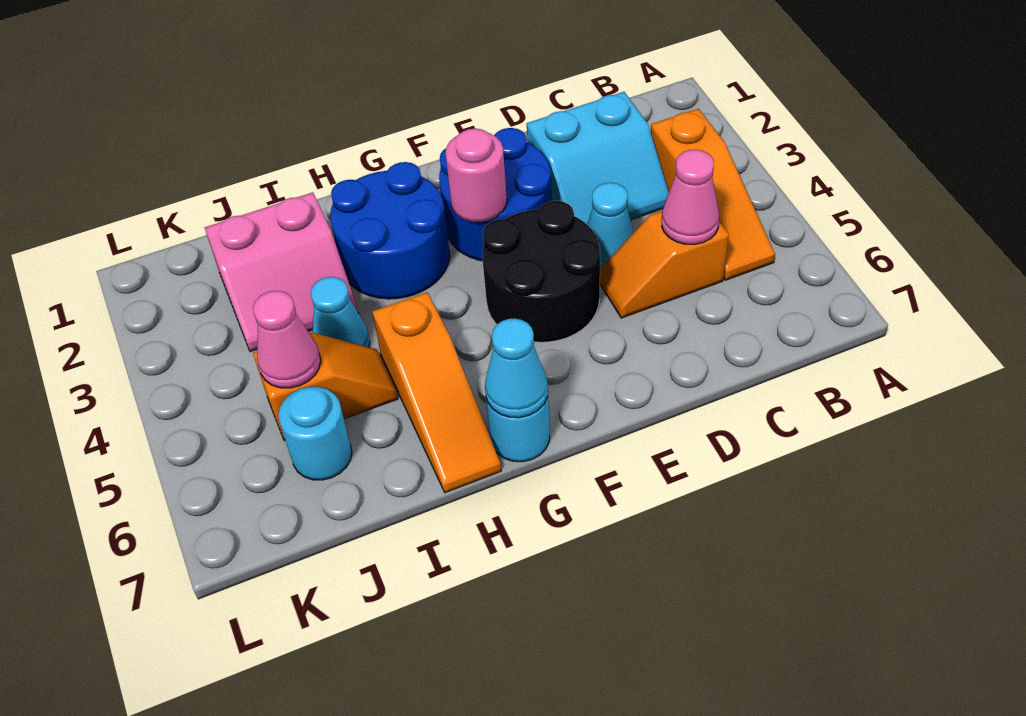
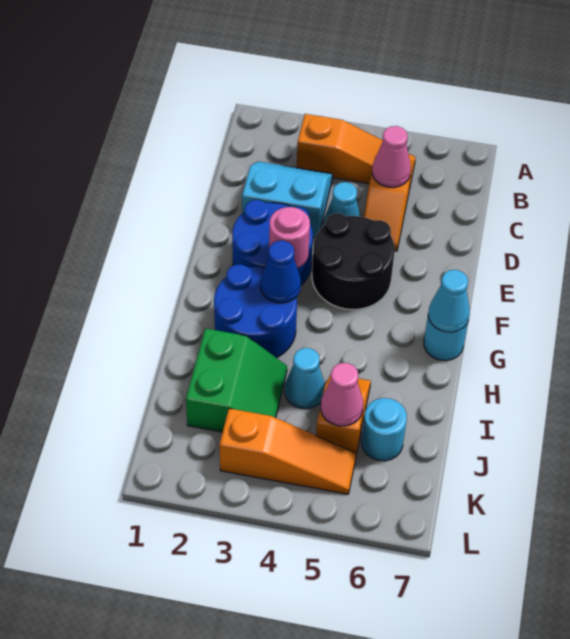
cyan 2x2 slope [527,92,669,224] -> cyan 2x2 slope turned to [242,161,333,237]
none -> blue 1x1 cone [261,241,301,303]
orange 1x3 slope [372,292,501,493] -> orange 1x3 slope moved to [219,408,356,494]
pink 2x2 slope [205,192,358,352] -> green 2x2 slope [186,329,287,432]

